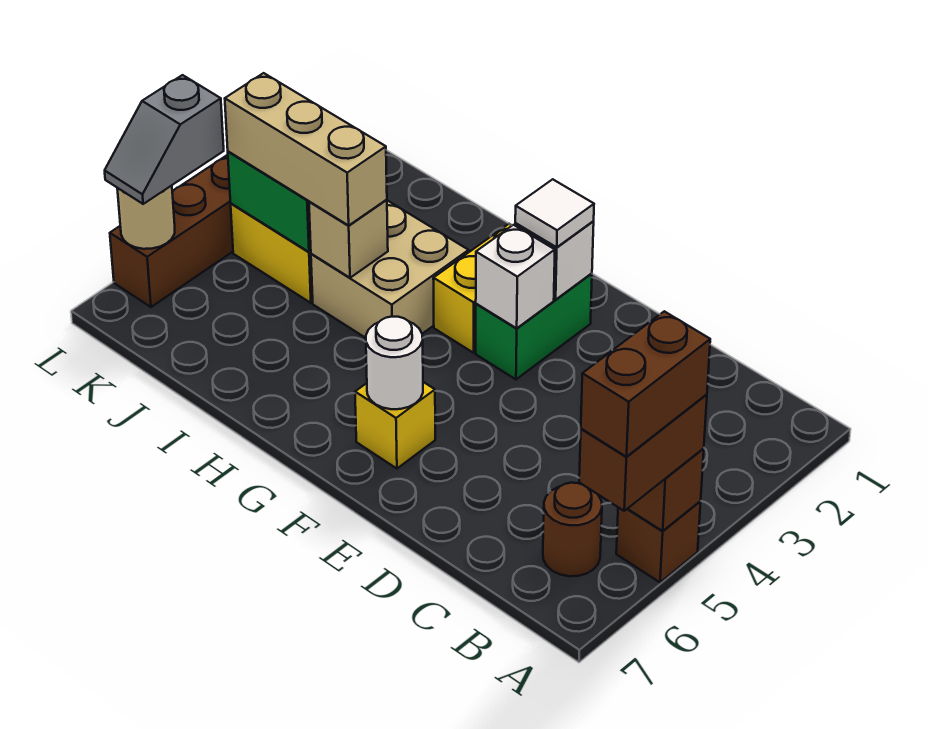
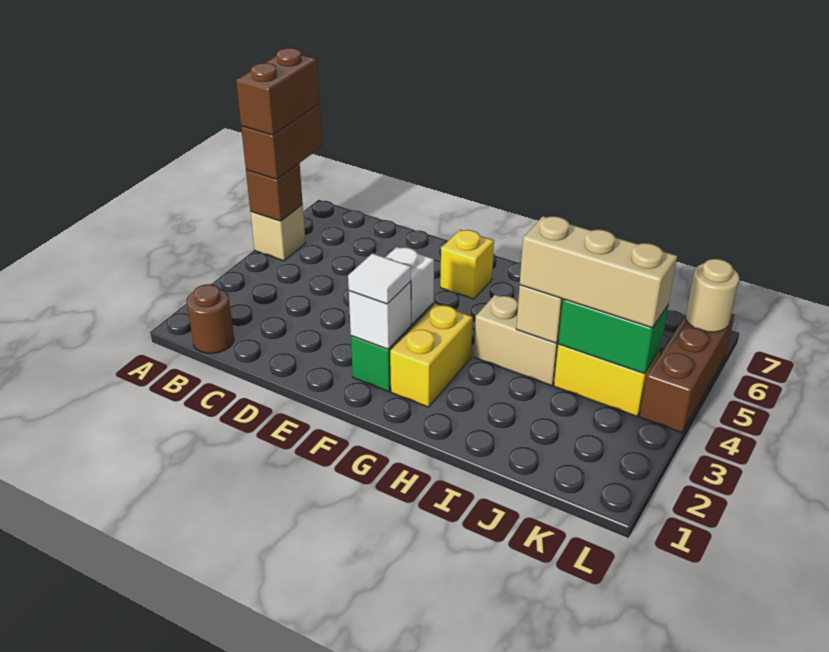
brown 1x1 brick [616,502,701,582] -> tan 1x1 brick [250,205,305,261]
brown 1x1 round brick [543,483,602,576] -> brown 1x1 round brick moved to [187,284,234,354]
white 1x1 round brick [366,317,423,409] -> none
tan 2x2 brick [311,201,469,338] -> tan 1x2 brick [474,294,559,386]
grey 1x2 slope [105,75,224,204] -> none

